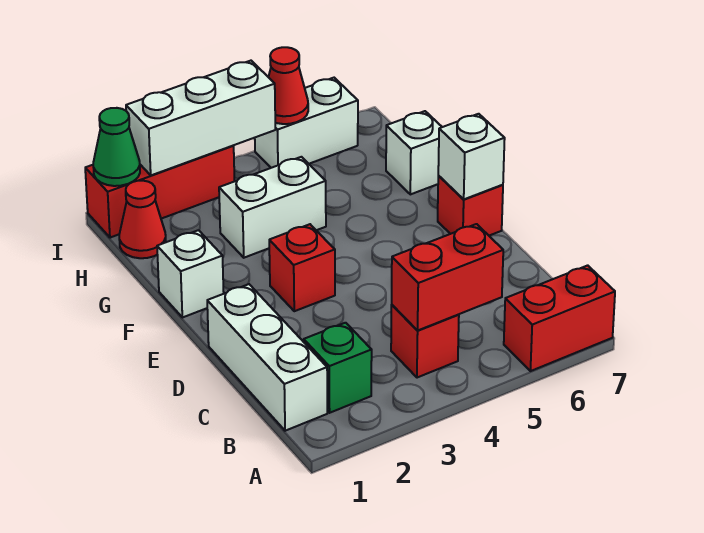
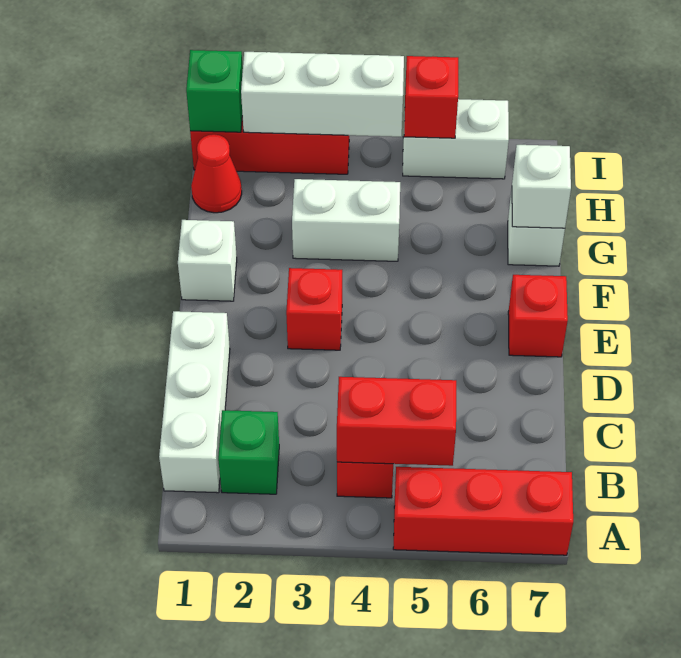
red 1x2 brick [504,265,615,371] -> red 1x3 brick [393,467,573,555]
white 1x1 brick [438,114,505,199] -> white 1x1 brick moved to [512,145,571,228]
green 1x1 cone [93,108,140,186] -> green 1x1 brick [186,50,243,132]
red 1x1 cone [269,47,308,124] -> red 1x1 brick [404,56,458,138]

